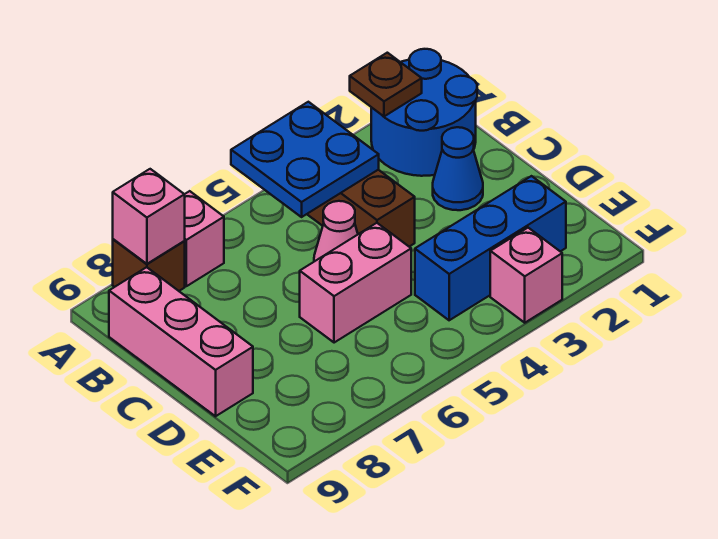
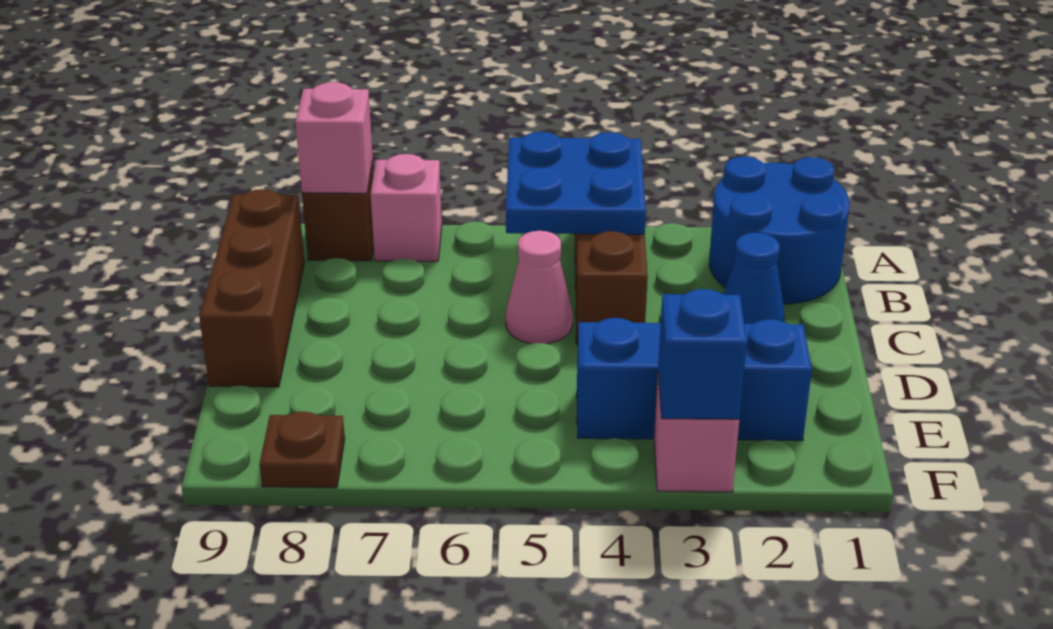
brown 1x1 plate [350,53,422,116] -> brown 1x1 plate moved to [260,412,345,488]
pink 1x3 brick [109,267,253,416] -> brown 1x3 brick [199,189,304,387]
pink 1x2 brick [300,223,411,343] -> none
none -> blue 1x1 brick [658,289,747,419]

